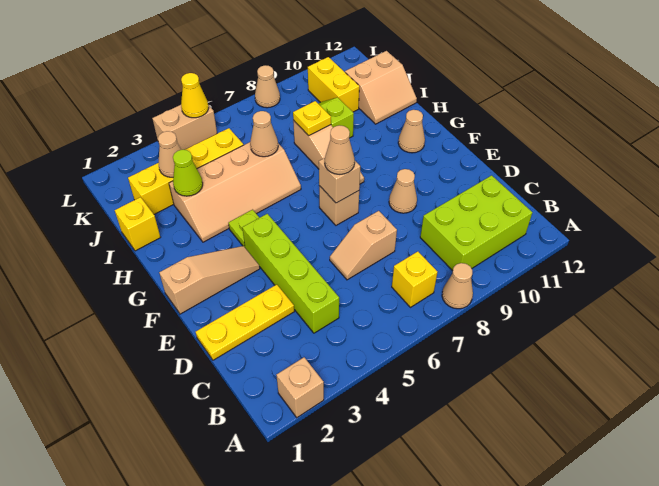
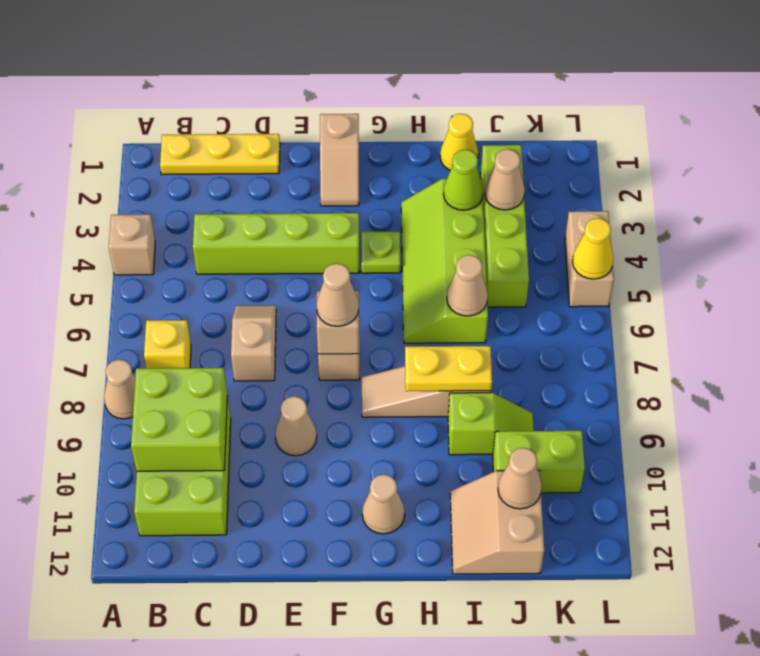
tan 1x1 brick [276,357,324,418] -> tan 1x1 brick moved to [109,214,155,275]
none -> lime 2x2 brick [131,368,227,471]
yellow 1x3 plate [196,285,294,360] -> yellow 1x3 plate turned to [160,134,280,175]
tan 1x3 slope [159,246,260,314] -> tan 1x2 slope [320,114,359,206]
tan 2x4 slope [169,142,301,242] -> lime 2x4 slope [401,178,488,343]
yellow 1x1 brick [115,197,161,251] -> yellow 1x1 cone [440,114,478,170]
yellow 1x1 plate [293,101,331,136] -> yellow 1x2 plate [405,346,492,391]
yellow 1x4 brick [128,128,243,214] -> lime 1x4 brick [481,145,529,307]
yellow 1x2 brick [308,57,359,112] -> lime 1x2 brick [493,431,585,493]
tan 1x1 cone [255,65,280,108] -> tan 1x1 cone moved to [498,448,542,509]

